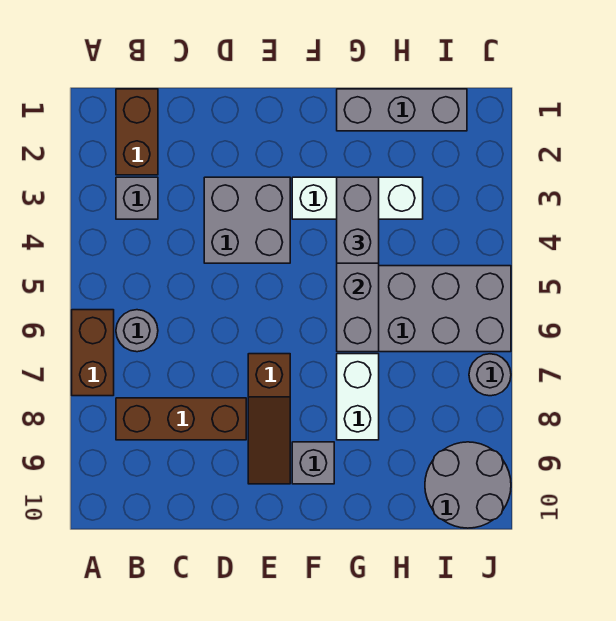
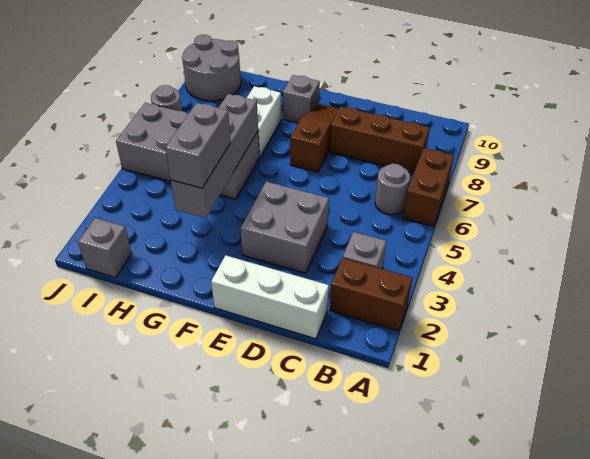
brown 1x2 brick [116,89,158,175] -> brown 1x2 brick turned to [330,258,412,331]
white 1x3 brick [292,177,423,219] -> white 1x3 brick moved to [211,255,329,339]
grey 1x3 brick [337,89,467,131] -> grey 1x1 brick [78,218,132,278]

